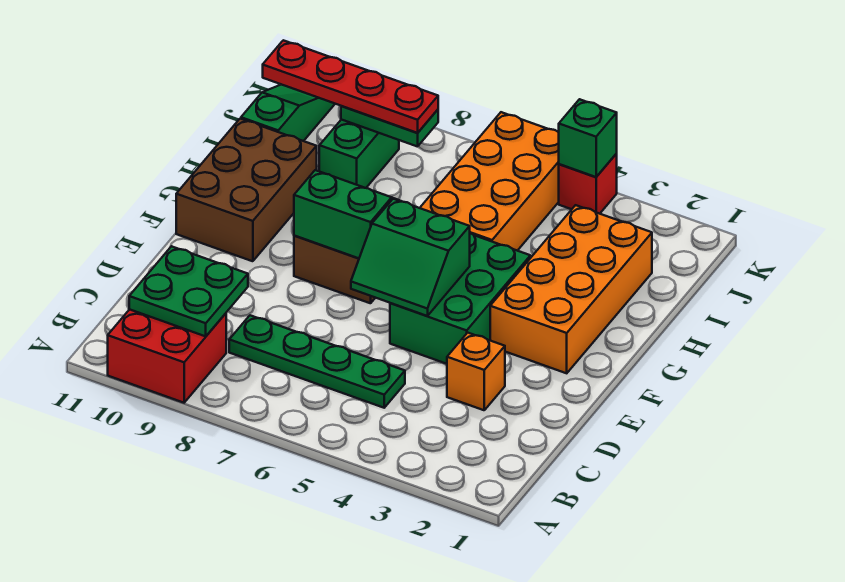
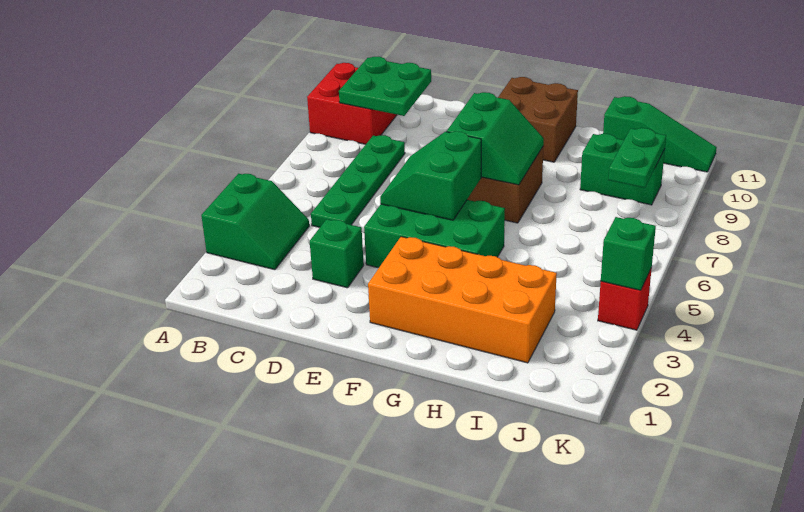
none -> green 2x2 slope [201,174,309,270]
orange 1x1 brick [447,333,505,410] -> green 1x1 brick [310,219,364,288]
brown 2x3 brick [176,119,317,261] -> brown 2x2 brick [498,77,578,162]
orange 2x4 brick [420,112,559,251] -> none
red 1x4 plate [263,40,438,133] -> none

